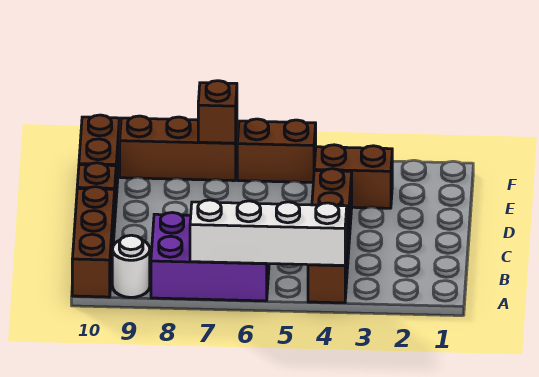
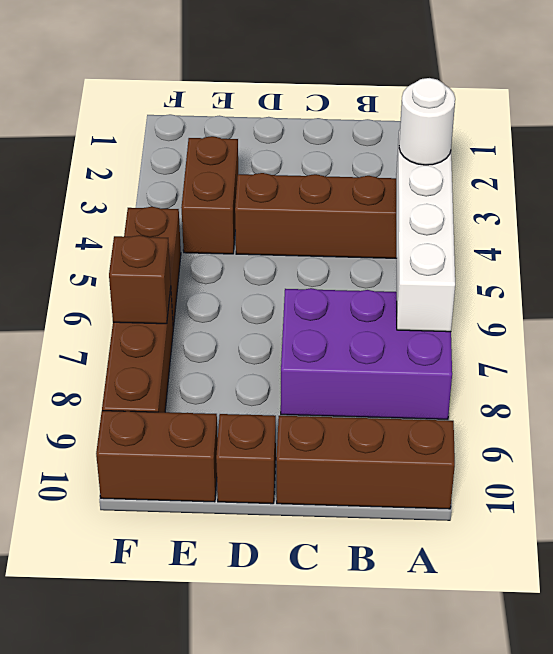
purple 2x3 brick [151,213,269,301] -> purple 2x3 brick turned to [281,288,452,419]
white 1x1 round brick [112,235,150,297] -> white 1x1 round brick moved to [399,78,455,165]

